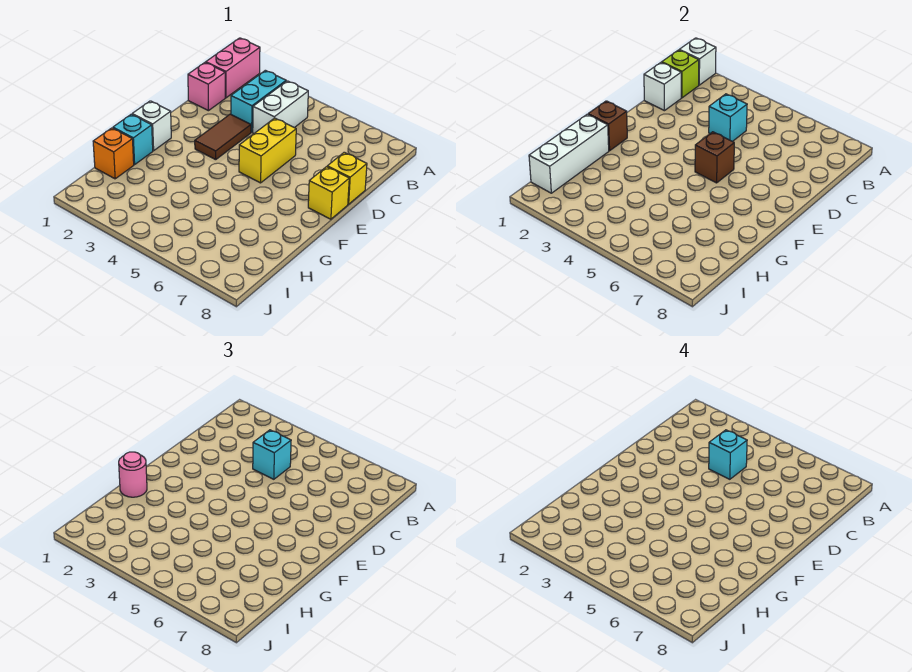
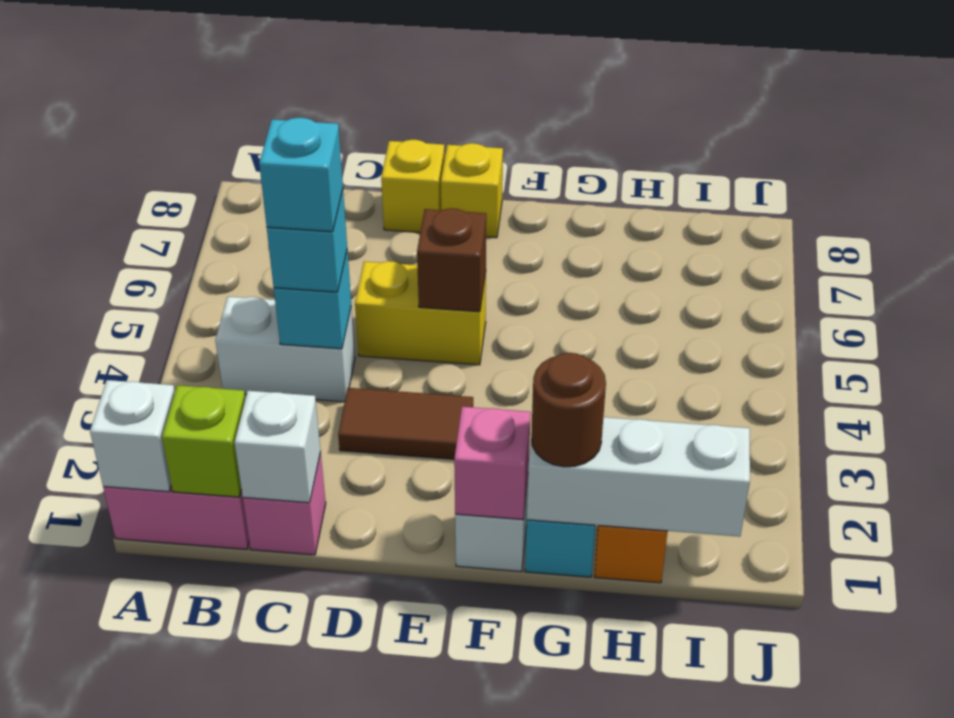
cyan 1x2 brick [231,70,286,132] -> none
brown 1x1 brick [588,101,627,151] -> pink 1x1 brick [454,407,531,520]
pink 1x1 round brick [119,452,147,497] -> brown 1x1 round brick [531,353,606,467]

